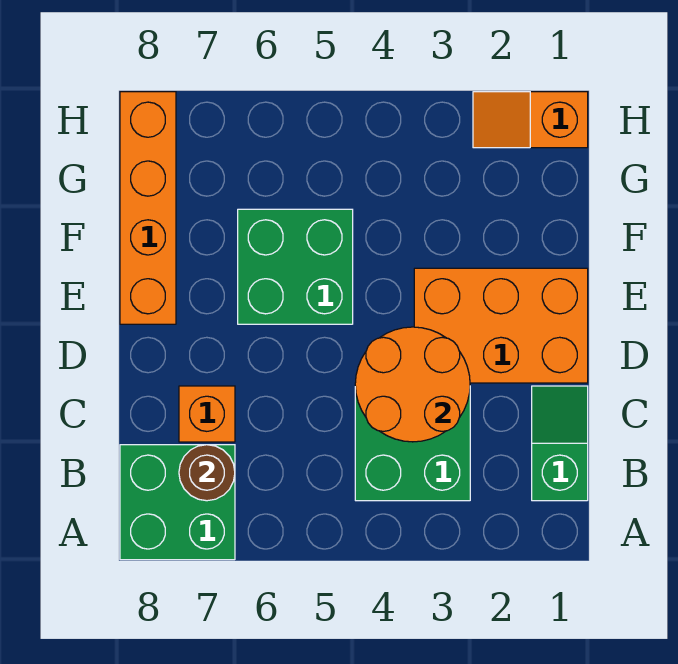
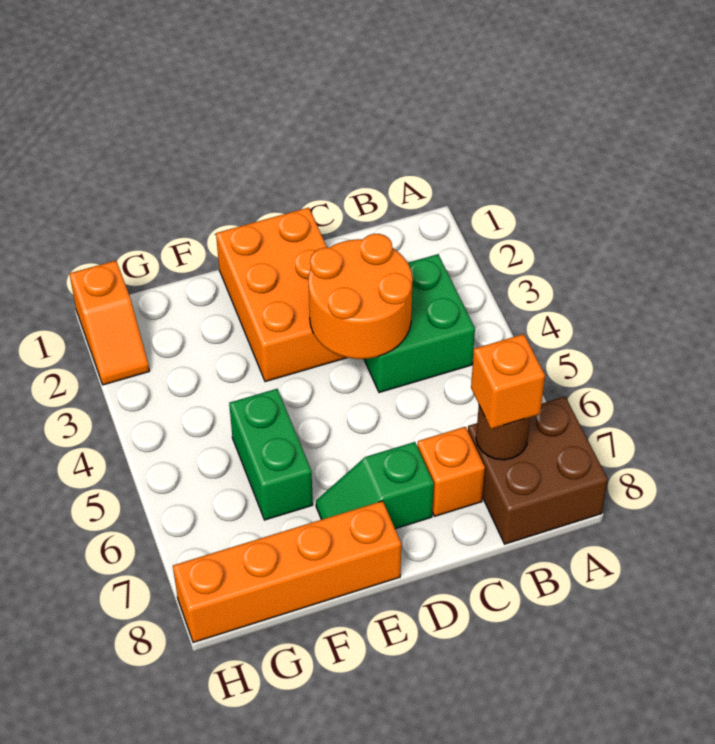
green 2x2 brick [120,445,235,560] -> brown 2x2 brick [468,397,608,544]
green 1x2 slope [532,386,588,501] -> green 1x2 slope moved to [316,442,434,529]
none -> orange 1x1 brick [471,334,545,429]
green 2x2 brick [238,209,353,324] -> green 1x2 brick [229,389,313,520]

